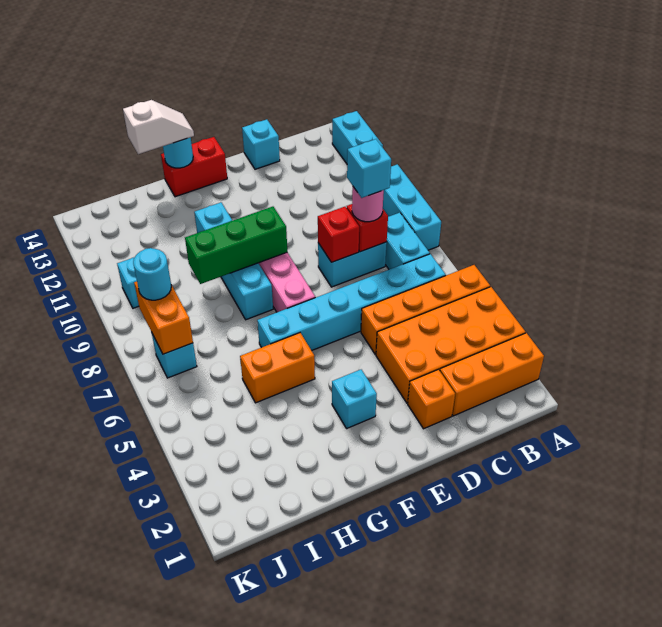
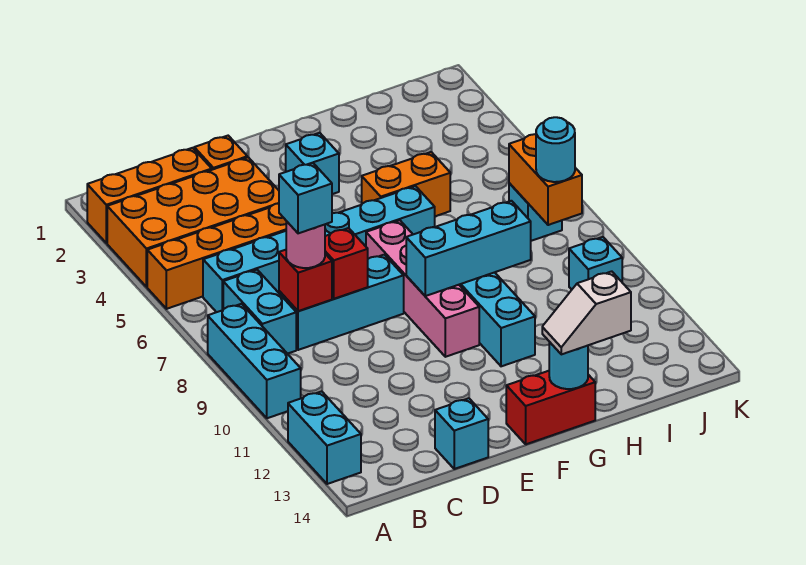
cyan 1x2 brick [318,242,387,287] -> cyan 1x3 brick [279,255,404,350]
green 1x3 brick [185,207,287,284] -> cyan 1x3 brick [406,201,531,296]

